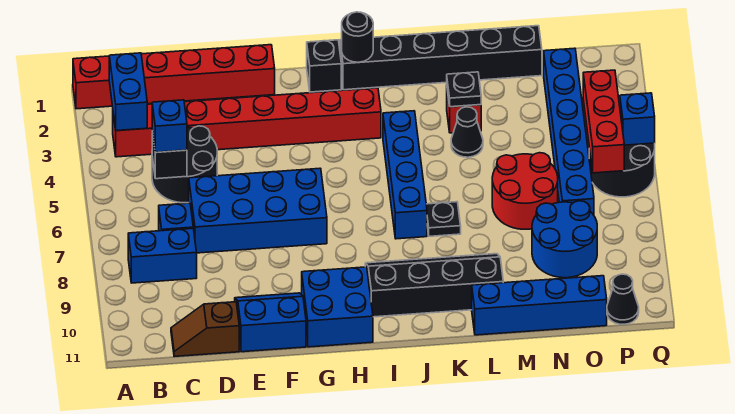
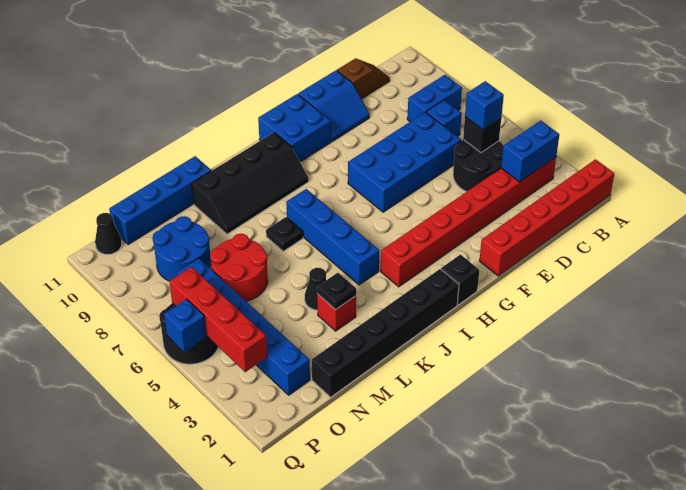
blue 1x2 brick [109,53,147,131] -> blue 1x2 brick turned to [501,120,559,182]
black 1x1 round brick [342,12,373,62] -> none
red 1x3 brick [583,70,624,173] -> red 1x4 brick [170,267,267,372]

